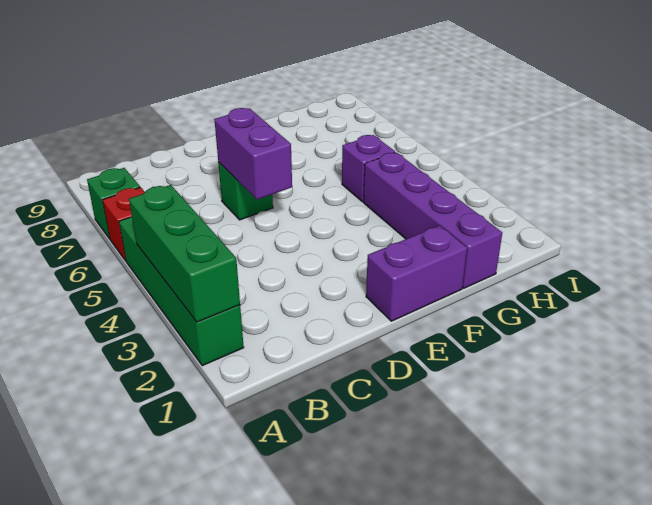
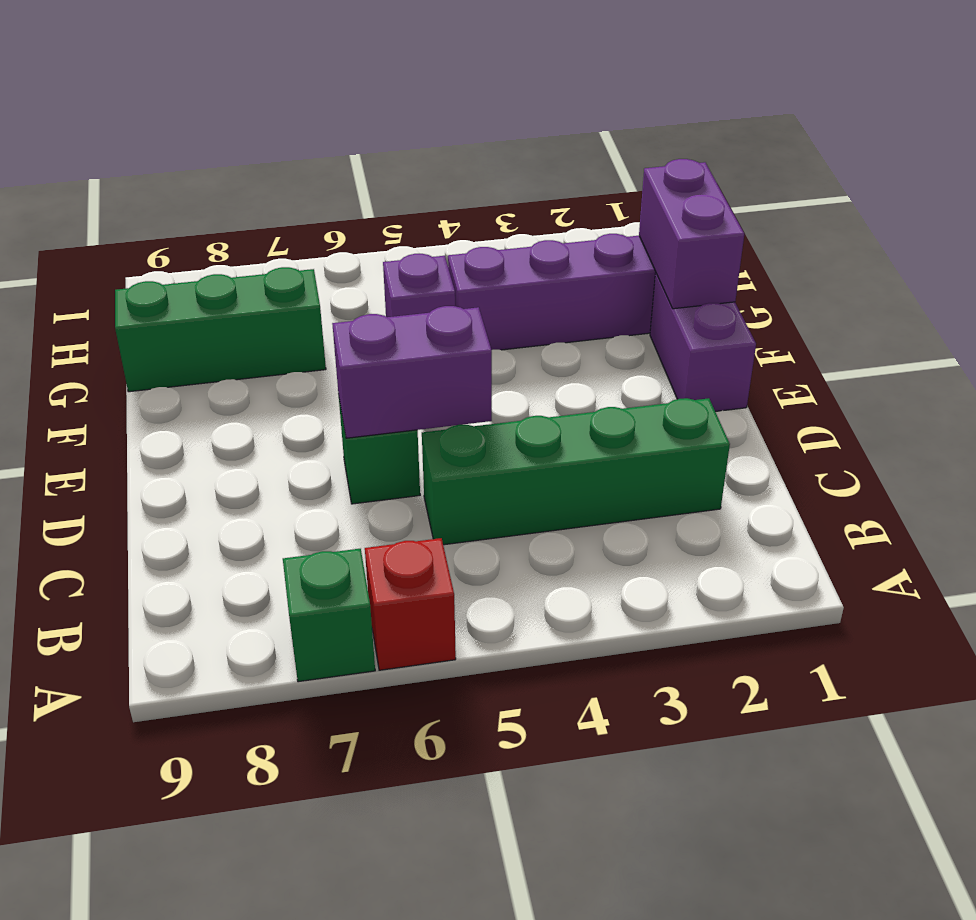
green 1x4 brick [119,217,244,366] -> green 1x4 brick moved to [422,398,730,545]
green 1x3 brick [129,185,240,322] -> green 1x3 brick moved to [115,267,326,392]
none -> purple 1x2 brick [639,159,744,309]

